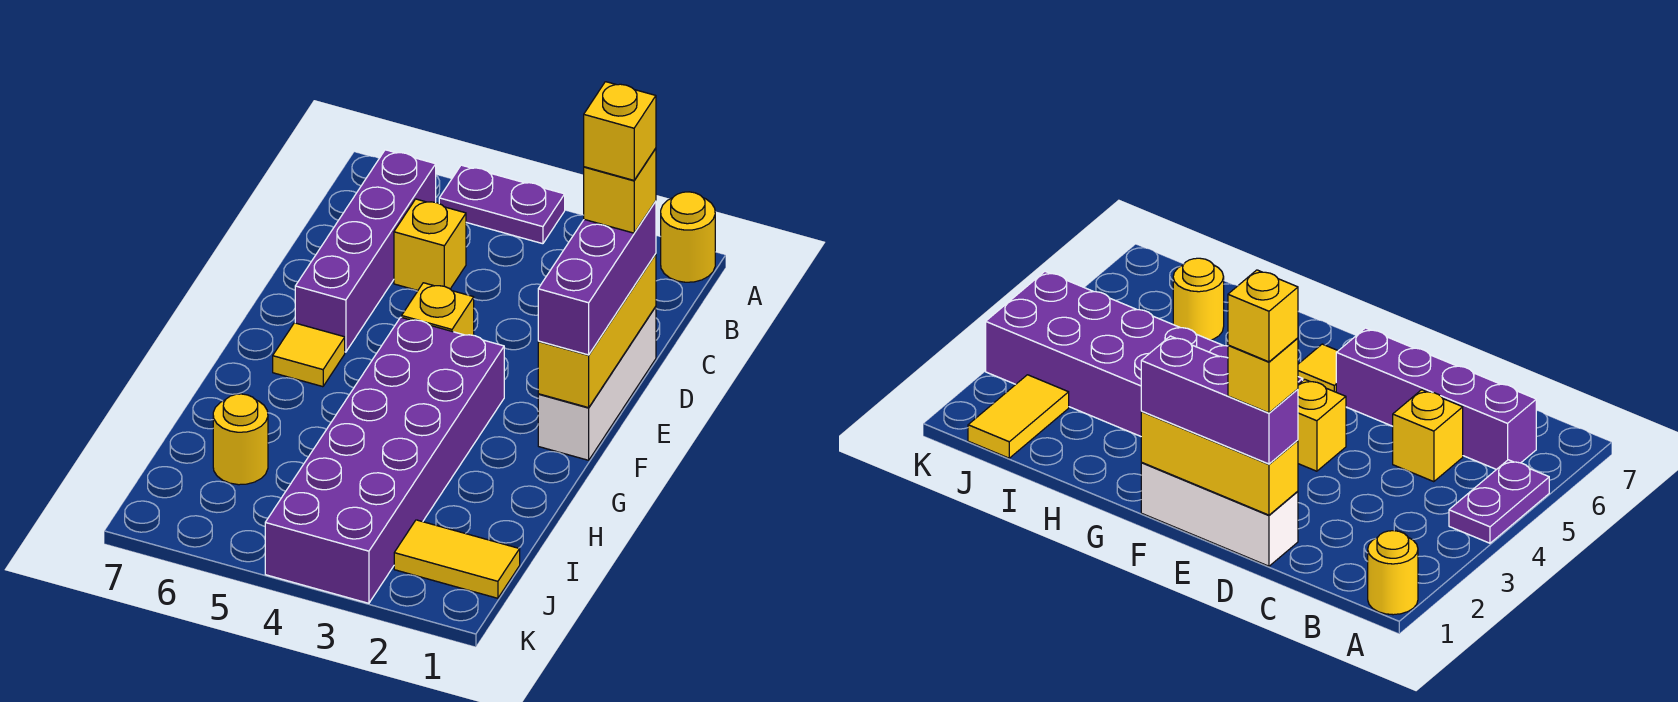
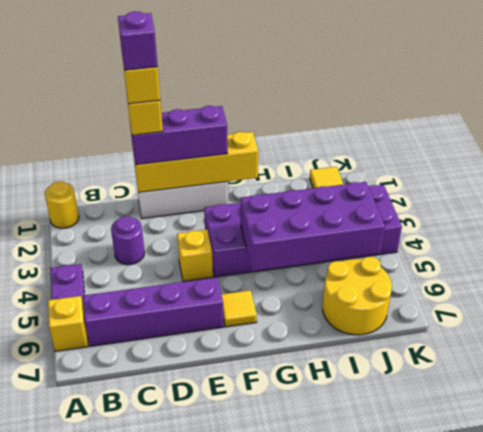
none -> purple 1x1 round brick [111,216,145,265]
yellow 1x1 brick [394,199,466,291] -> yellow 1x1 brick moved to [48,296,88,351]
yellow 1x3 brick [538,254,656,408] -> yellow 1x4 brick [133,132,258,192]
none -> purple 1x1 brick [118,11,158,70]
none -> purple 2x4 brick [241,182,385,271]
yellow 1x1 round brick [213,394,268,485] -> yellow 2x2 round brick [323,256,392,335]

